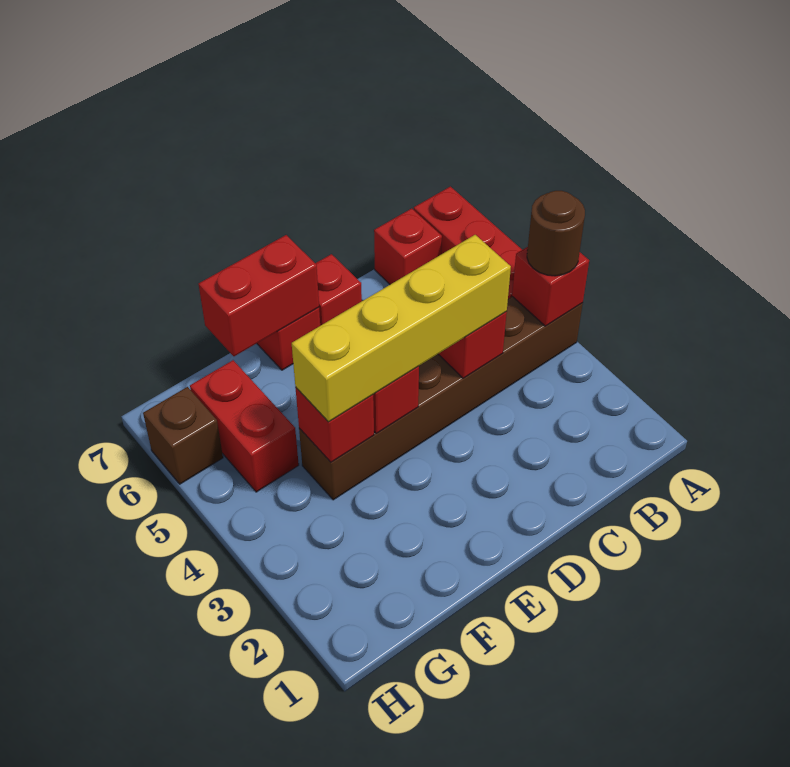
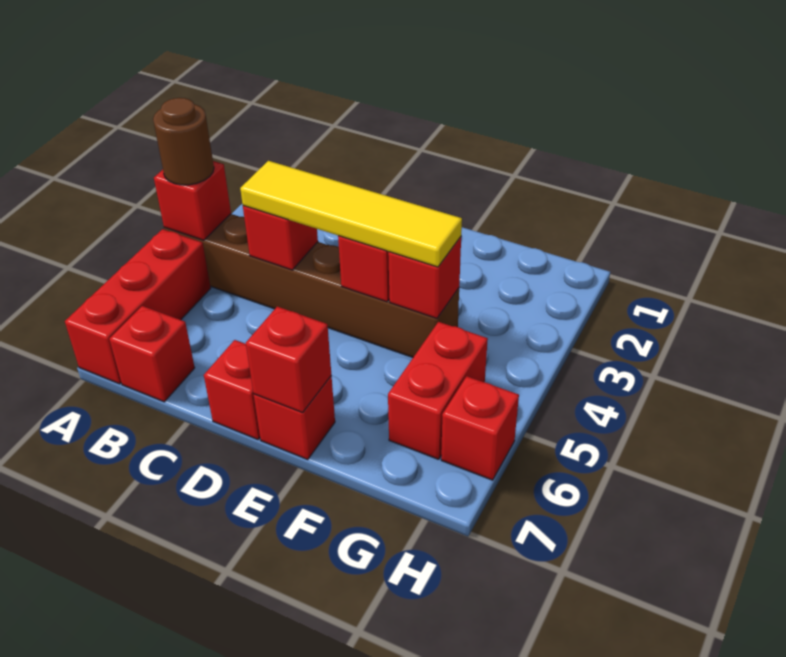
yellow 1x4 brick [292,235,511,422] -> yellow 1x4 tile [240,161,462,267]
red 1x2 brick [199,235,319,356] -> red 1x1 brick [246,306,331,413]
brown 1x1 brick [143,387,223,484] -> red 1x1 brick [441,376,519,480]

